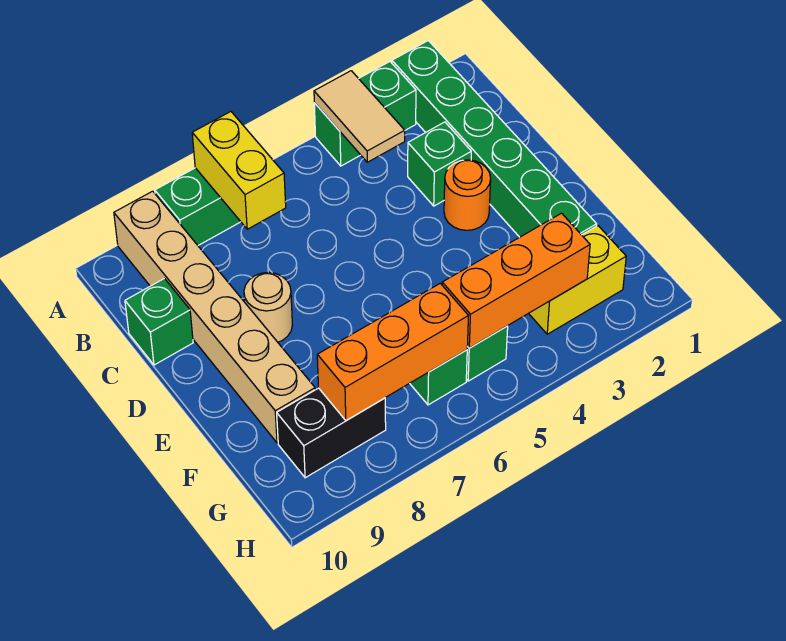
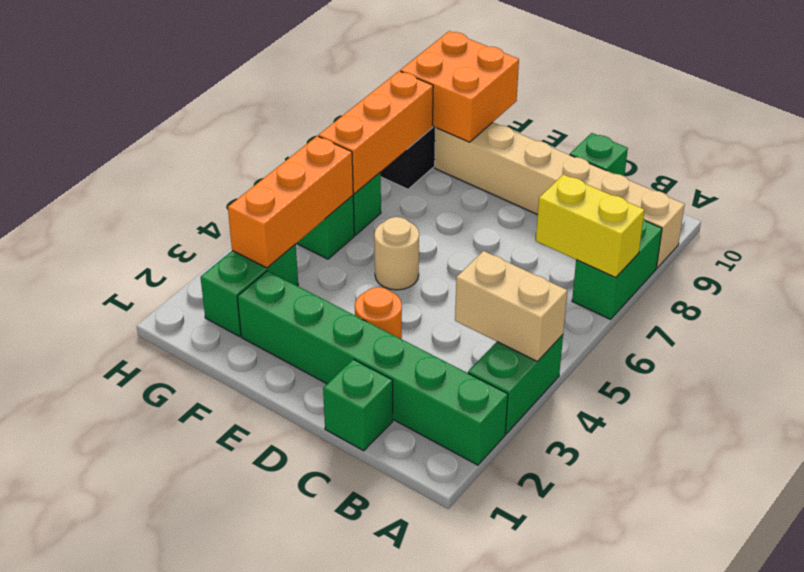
tan 1x2 tile [314,71,405,162] -> tan 1x2 brick [455,251,567,361]
green 1x1 brick [408,122,471,206] -> green 1x1 brick moved to [323,359,393,451]
tan 1x1 round brick [244,272,292,342] -> tan 1x1 round brick moved to [374,217,419,290]
none -> orange 2x2 brick [400,31,519,142]
yellow 1x2 brick [529,226,626,334] -> green 1x2 brick [201,244,298,336]

